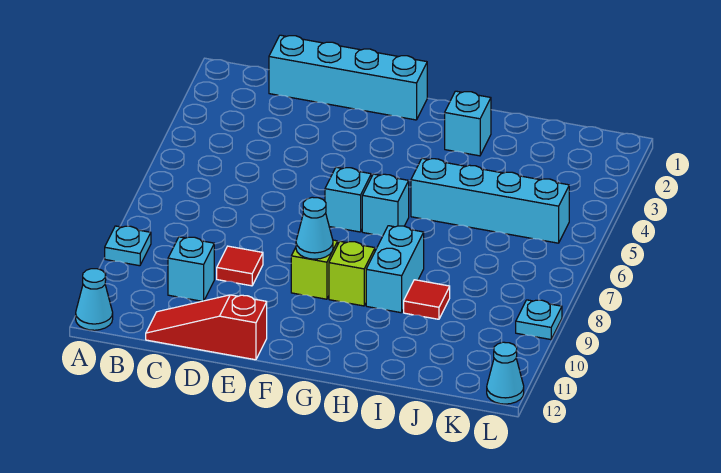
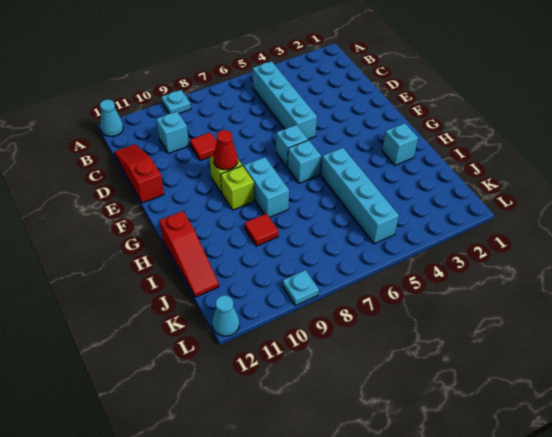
cyan 1x4 brick [269,35,427,120] -> cyan 1x4 brick moved to [253,61,317,139]
cyan 1x1 cone [296,197,333,259] -> red 1x1 cone [213,130,238,170]
cyan 1x2 brick [366,226,424,313] -> cyan 1x2 brick turned to [244,157,289,218]
none -> red 1x3 slope [159,211,219,297]

